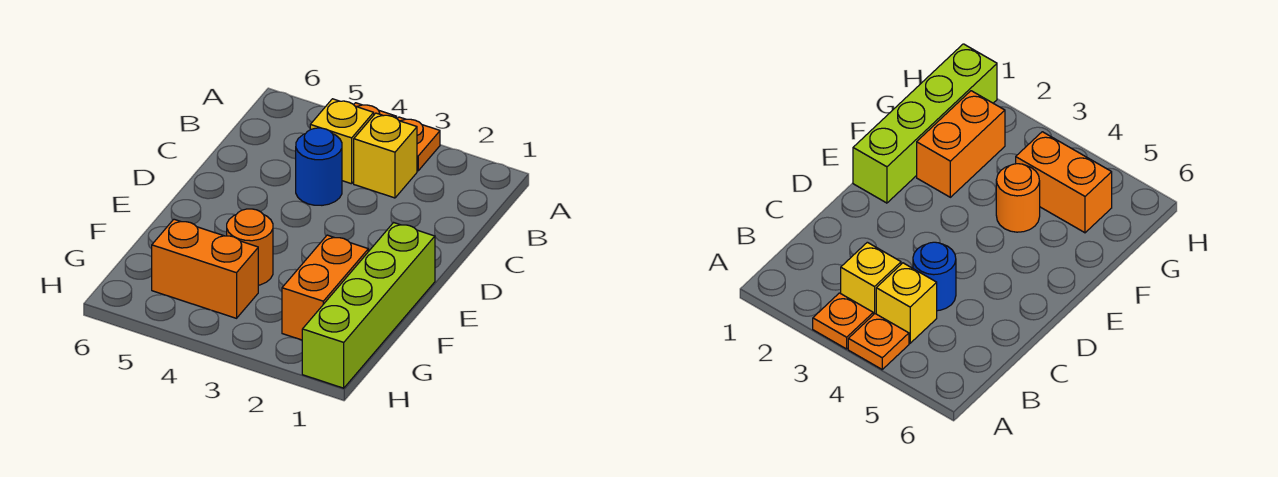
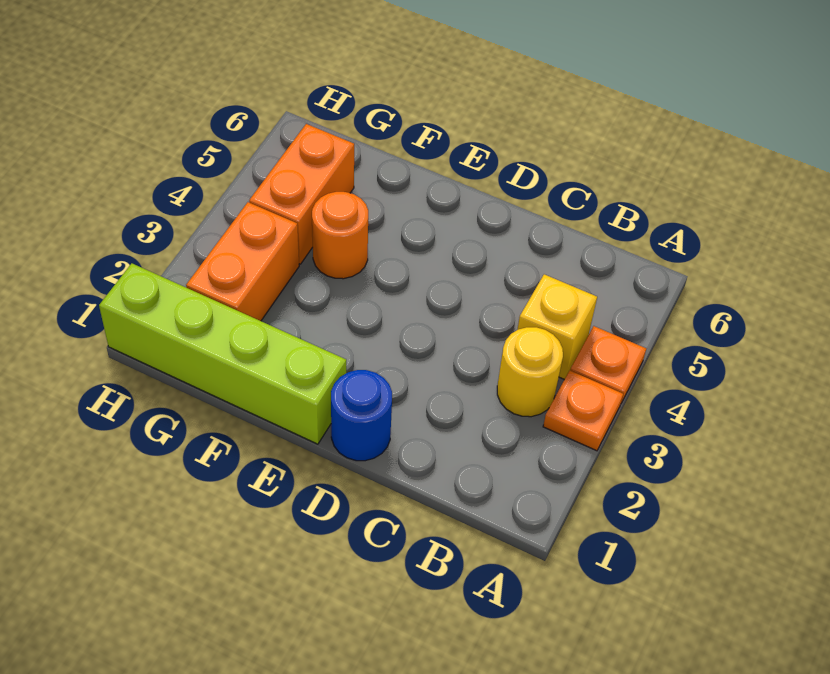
yellow 1x1 brick [354,113,417,198] -> yellow 1x1 round brick [497,327,563,417]
blue 1x1 round brick [296,128,342,205] -> blue 1x1 round brick moved to [331,370,392,461]
orange 1x2 brick [282,235,368,340] -> orange 1x2 brick turned to [186,202,299,321]

